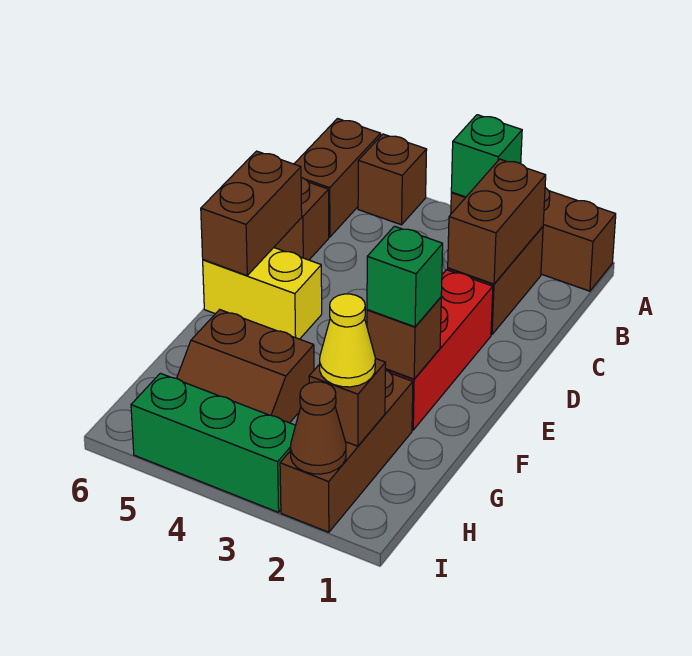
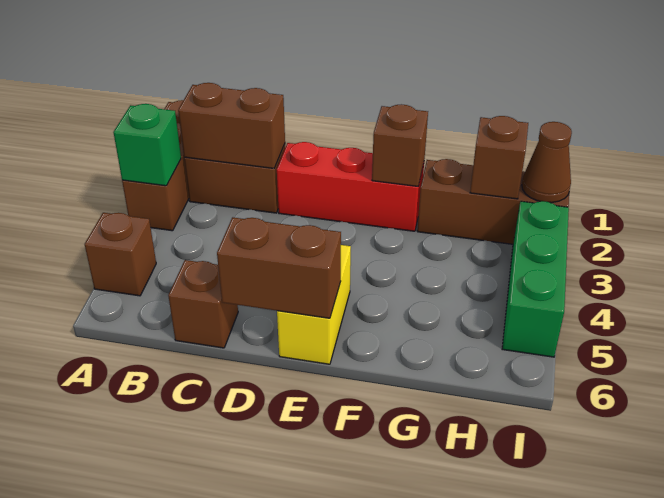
brown 1x2 brick [294,119,381,237] -> none
green 1x1 brick [367,226,443,327] -> none
brown 2x2 slope [177,310,314,423] -> none
yellow 1x1 cone [320,294,375,387] -> none

